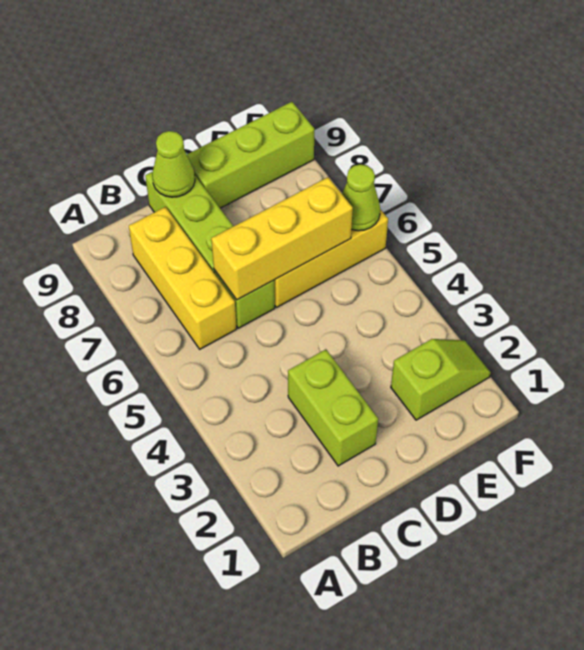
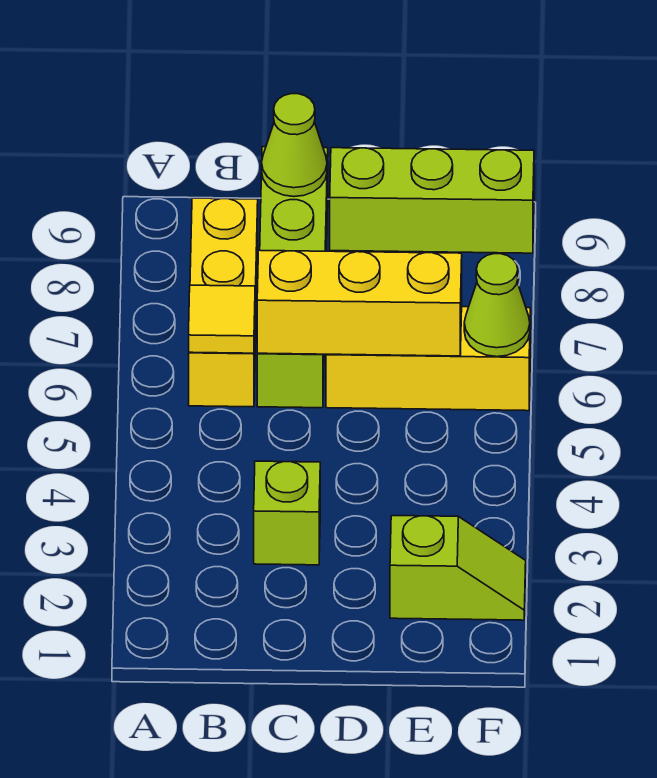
none -> yellow 1x1 tile [189,285,255,353]
lime 1x2 brick [288,349,378,466] -> lime 1x1 brick [254,461,320,565]

